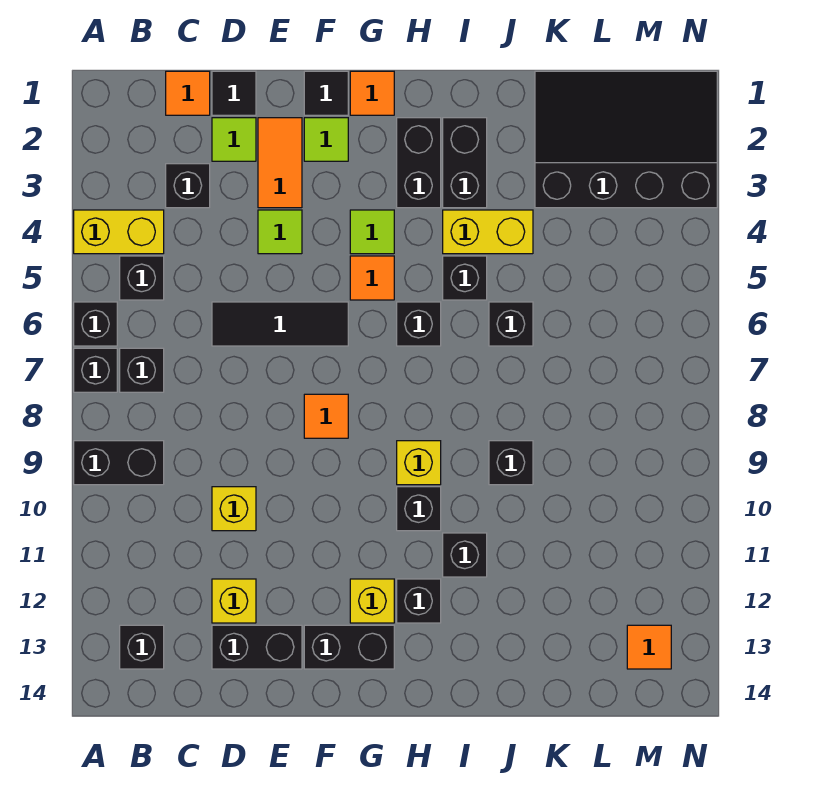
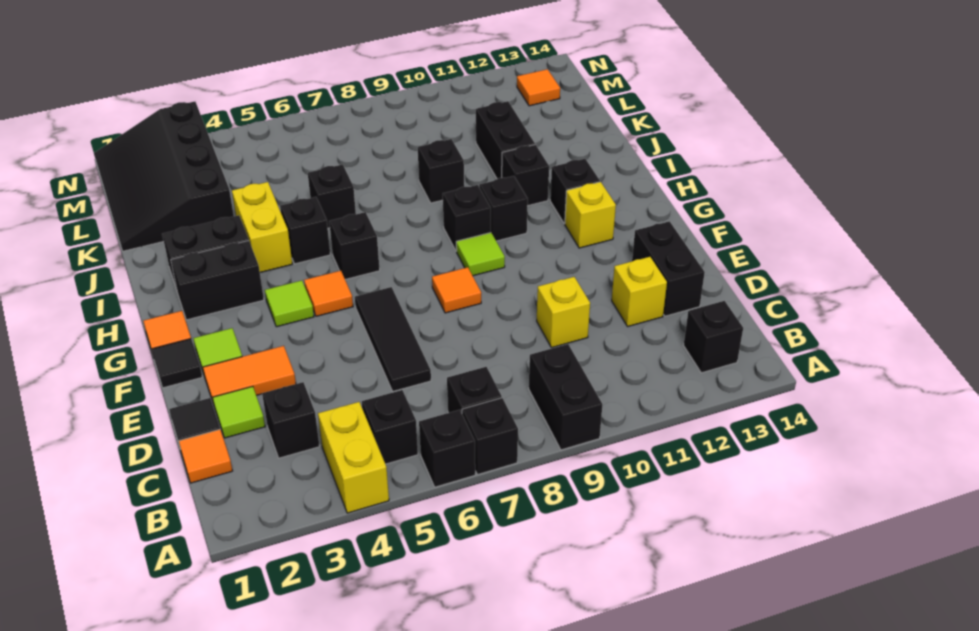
lime 1x1 tile [258,210,302,254] -> lime 1x1 tile moved to [456,233,505,276]
black 1x2 brick [304,625,394,669] -> black 1x2 brick moved to [476,101,535,179]
yellow 1x1 brick [397,441,441,485] -> black 1x1 brick [443,185,491,251]

